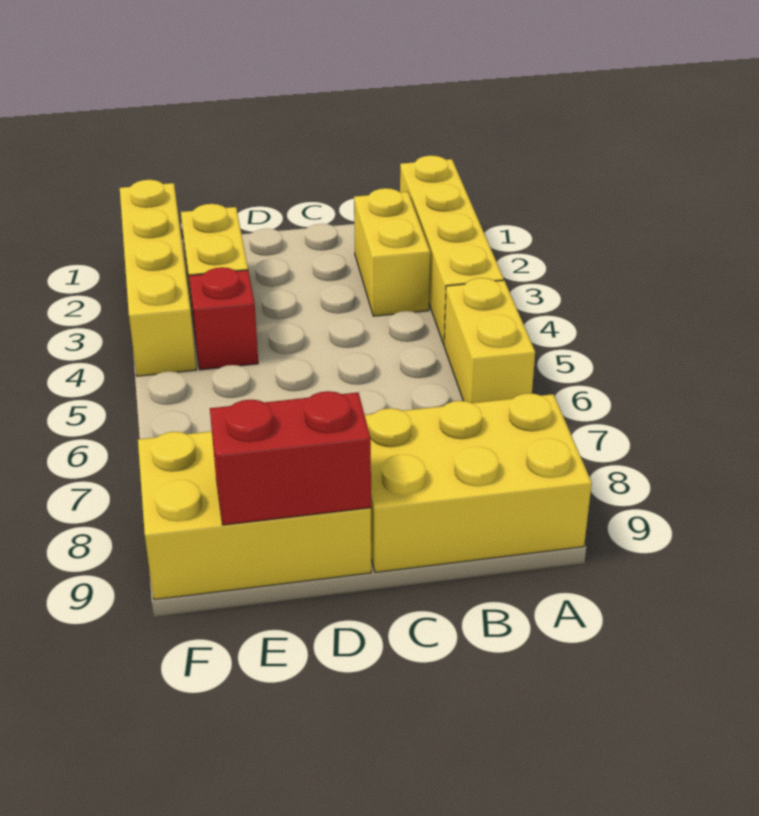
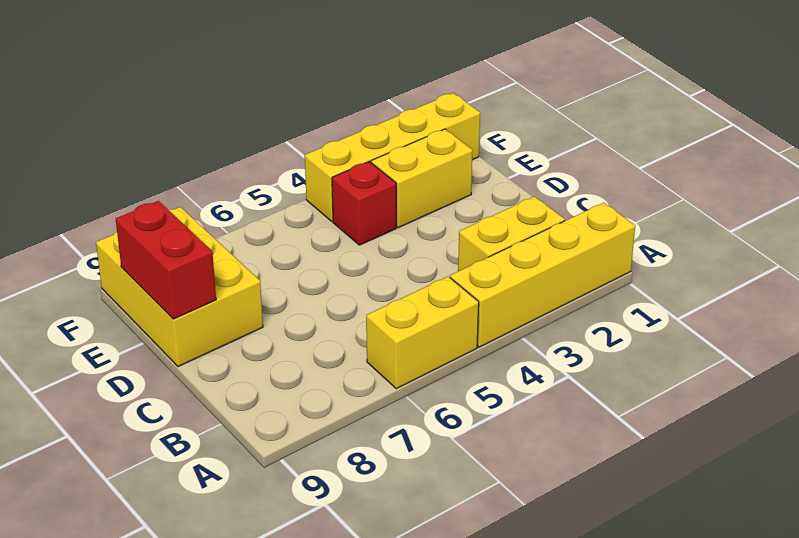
yellow 2x3 brick [365,393,592,572] -> none

